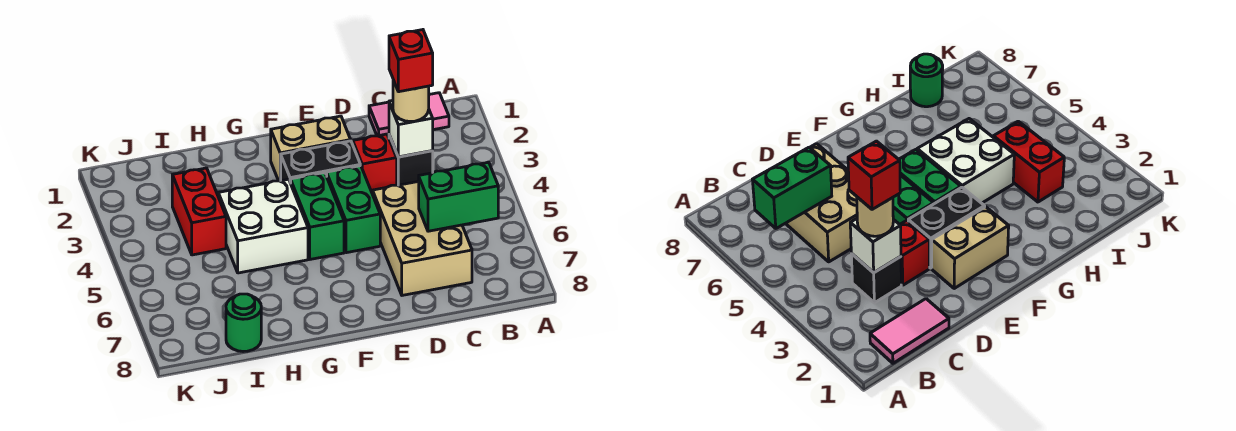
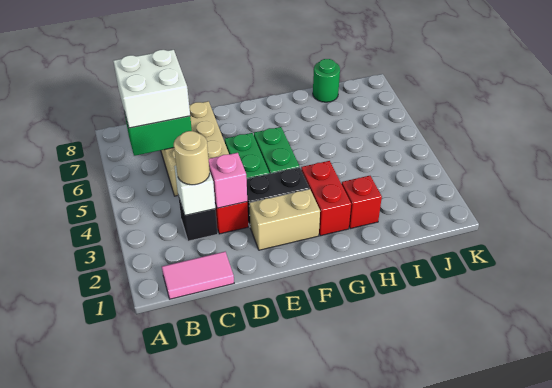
red 1x1 brick [389,30,433,92] -> red 1x1 brick moved to [342,176,382,229]
none -> pink 1x1 brick [209,153,247,208]
white 2x2 brick [218,179,308,273] -> white 2x2 brick moved to [113,50,190,128]
red 1x2 brick [172,168,226,255] -> red 1x2 brick moved to [301,161,351,236]

